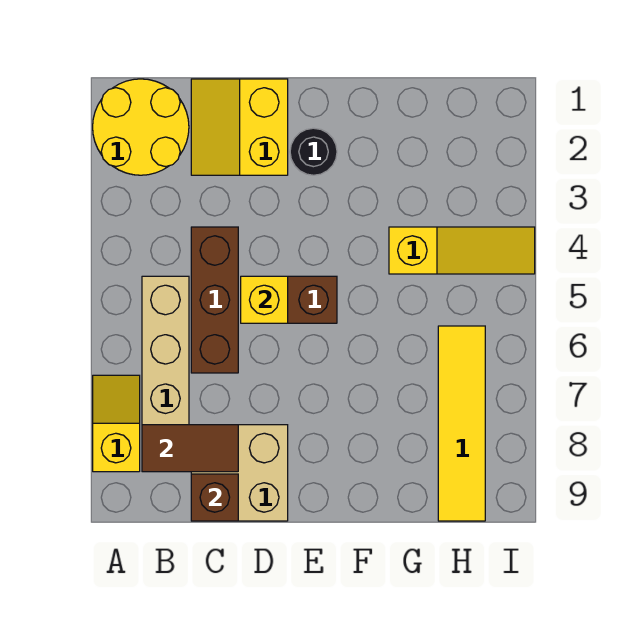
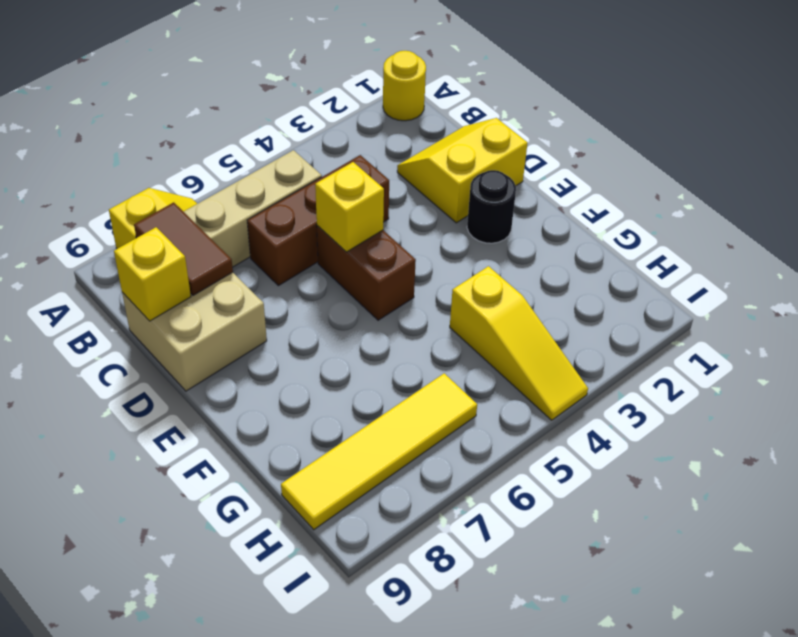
yellow 2x2 round brick [93,79,189,175] -> yellow 1x1 round brick [383,51,426,121]
brown 1x1 brick [191,474,238,521] -> yellow 1x1 brick [114,227,191,321]

